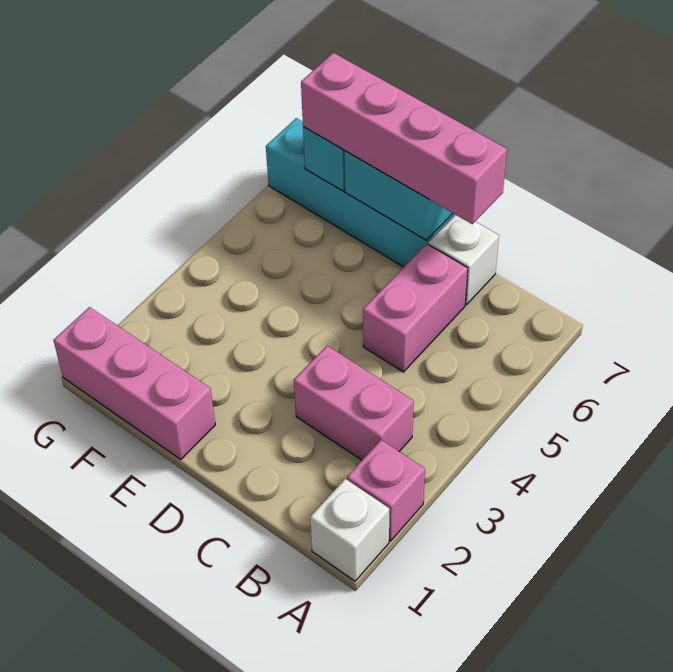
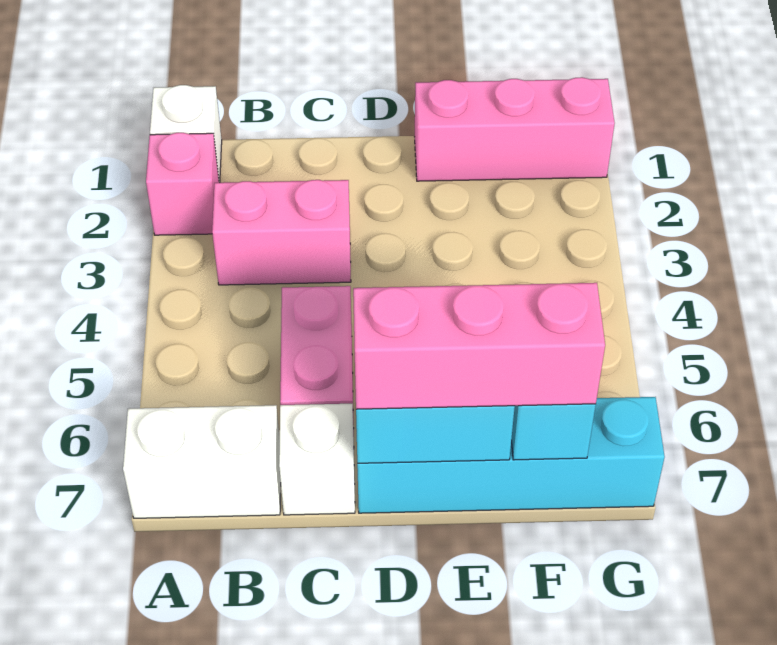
none -> white 1x2 brick [123,405,281,518]
pink 1x4 brick [301,53,507,224] -> pink 1x3 brick [353,283,605,409]

